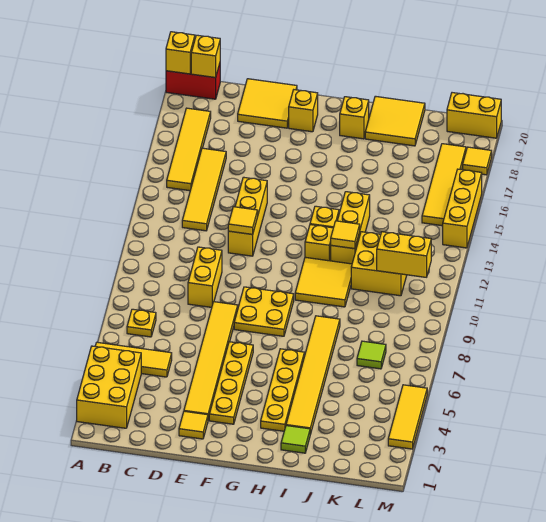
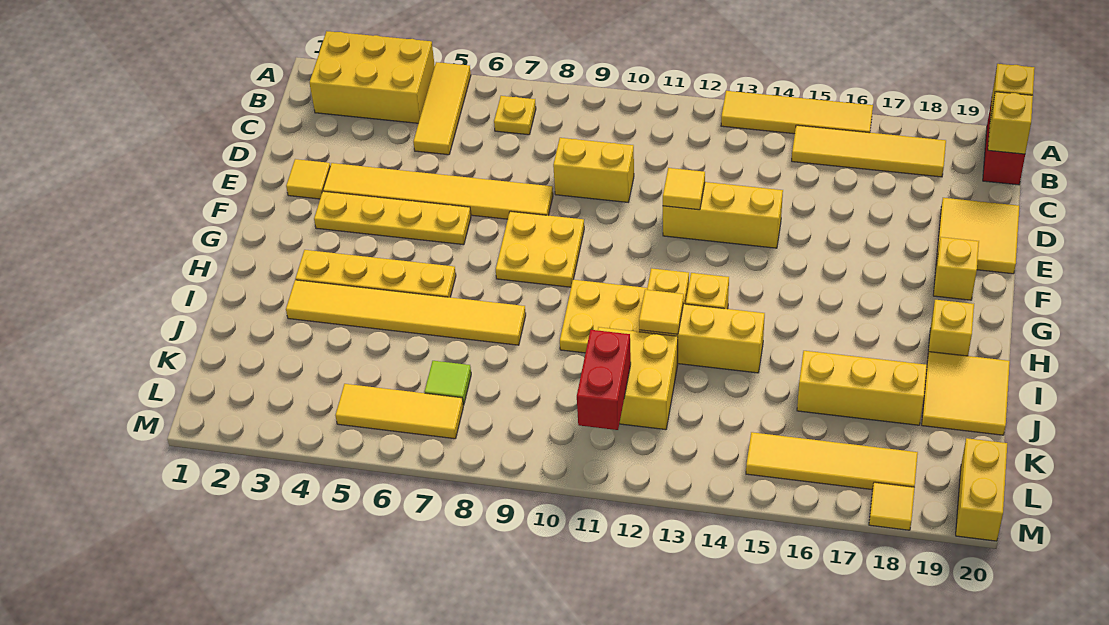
yellow 1x4 tile [182,148,226,231] -> yellow 1x4 tile moved to [721,91,873,134]
yellow 2x2 tile [295,257,352,307] -> yellow 2x2 plate [560,280,647,353]
lime 1x1 tile [281,426,310,453] -> none
yellow 1x2 brick [377,232,431,277] -> red 1x2 brick [577,330,631,430]
yellow 1x3 tile [388,385,427,449] -> yellow 1x3 tile moved to [336,384,463,439]
yellow 1x3 brick [443,169,482,248] -> yellow 1x3 brick moved to [797,351,927,425]

